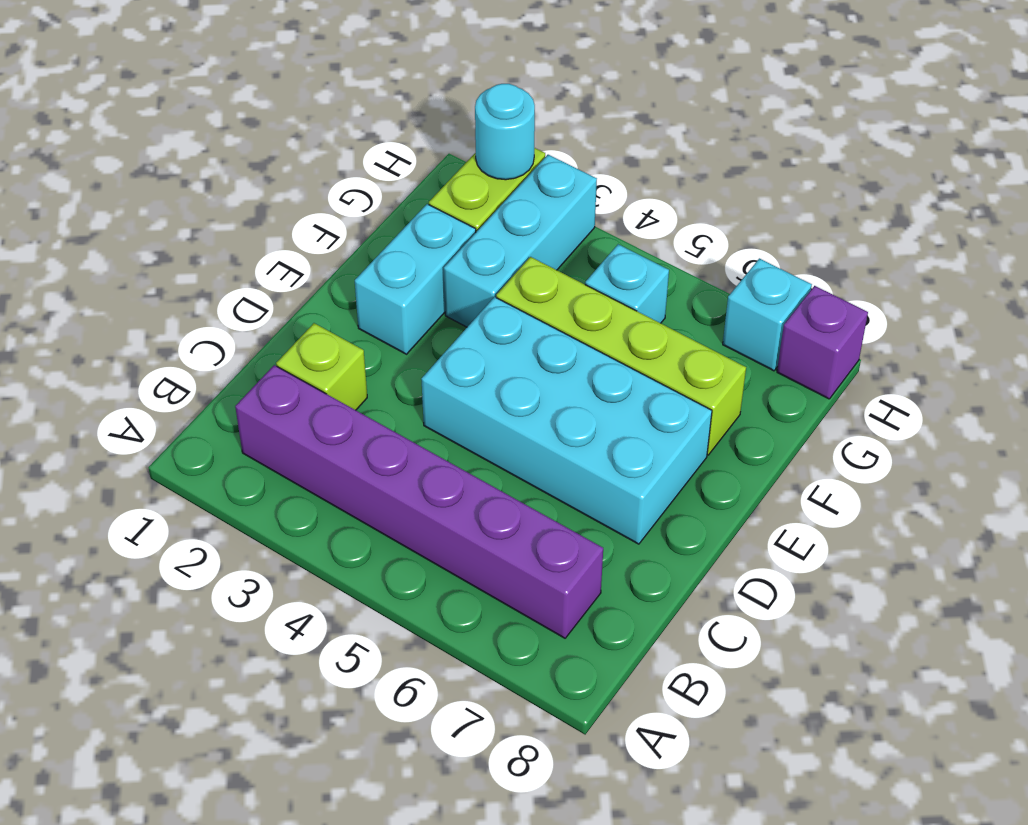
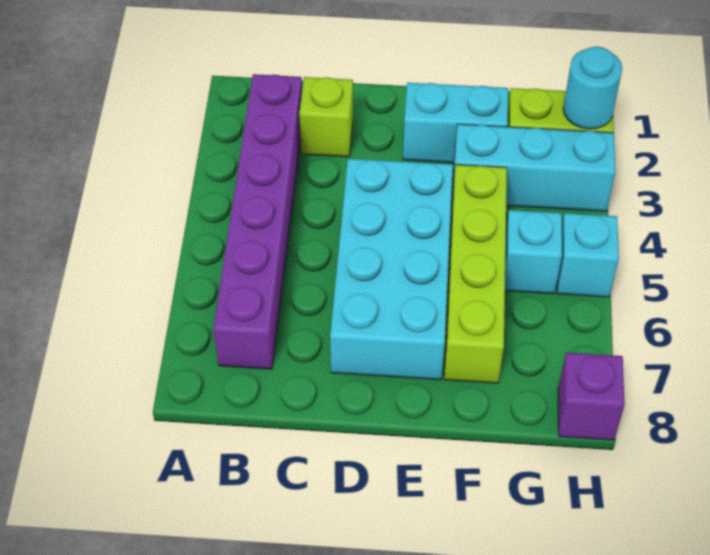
cyan 1x1 brick [723,258,812,371] -> cyan 1x1 brick moved to [557,213,619,297]

